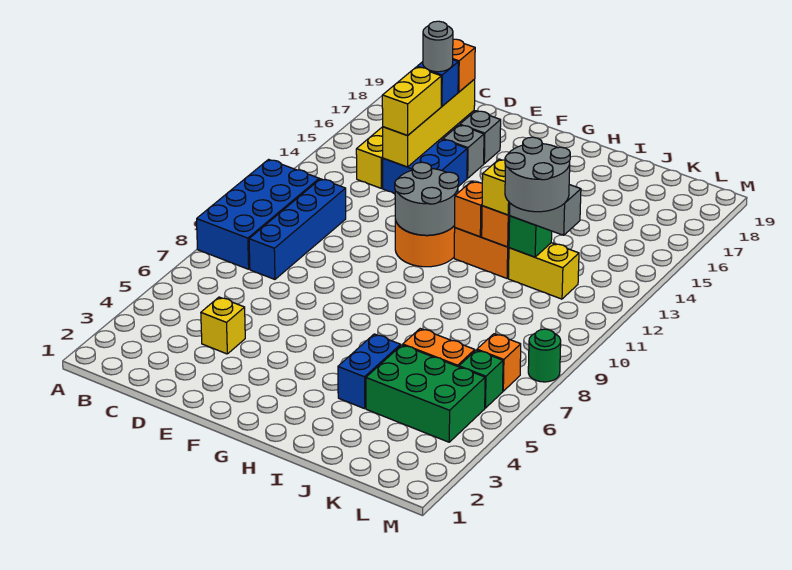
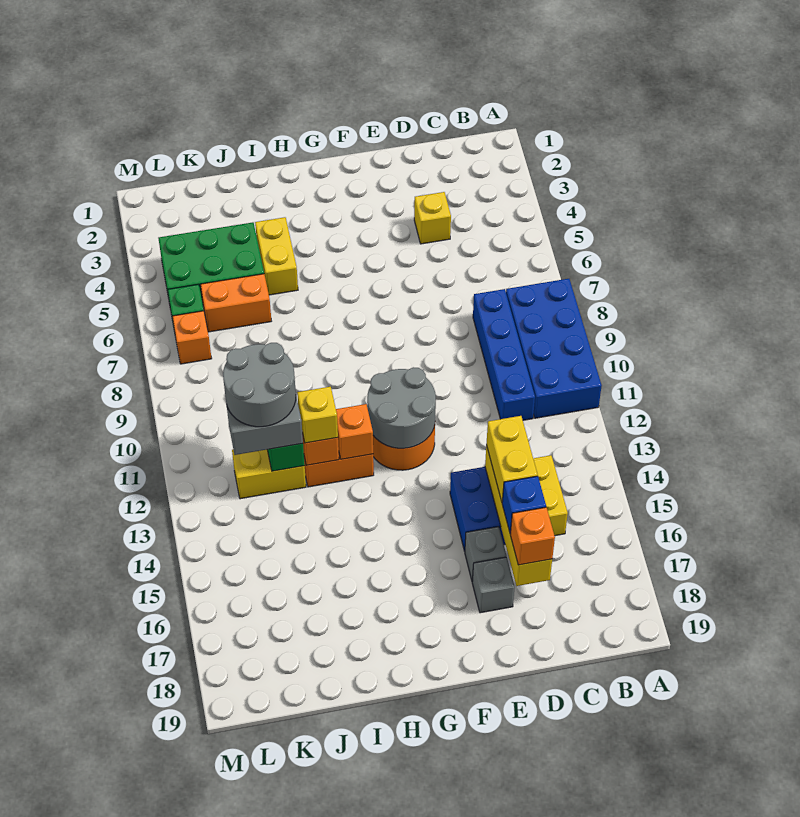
grey 1x1 round brick [423,21,453,72] -> none
blue 1x2 brick [338,334,401,409] -> yellow 1x2 brick [255,217,298,295]
green 1x1 round brick [528,329,561,382] -> none

